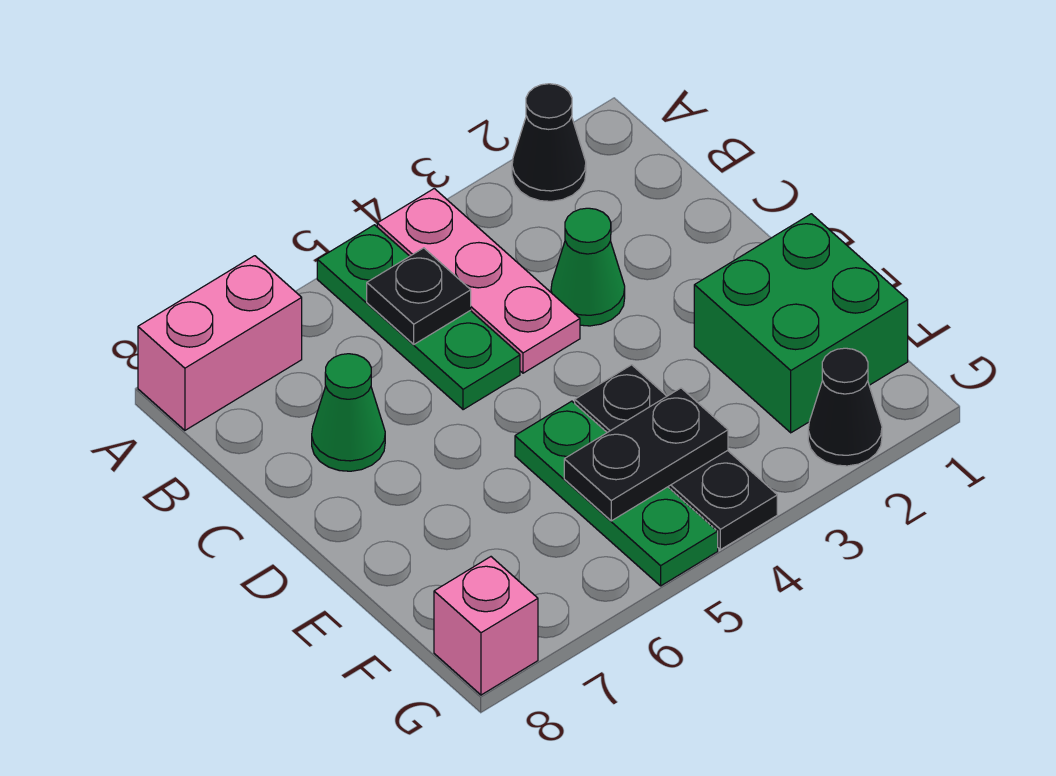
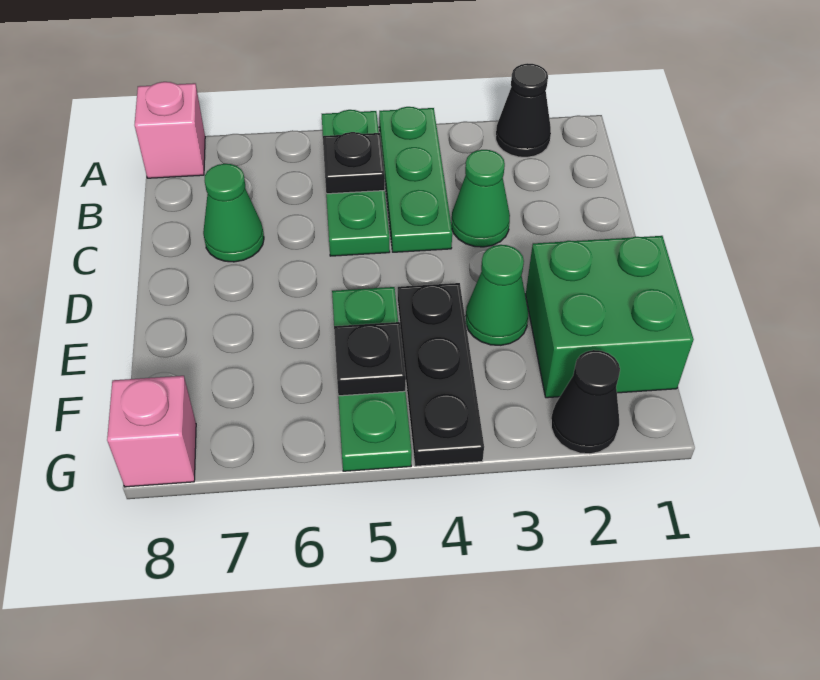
pink 1x3 plate [377,189,580,373] -> green 1x3 plate [379,107,452,252]
pink 1x2 brick [138,256,302,430] -> pink 1x1 brick [135,82,205,178]
none -> green 1x1 cone [466,245,528,345]
black 1x2 plate [564,388,728,521] -> black 1x1 plate [334,322,406,396]

